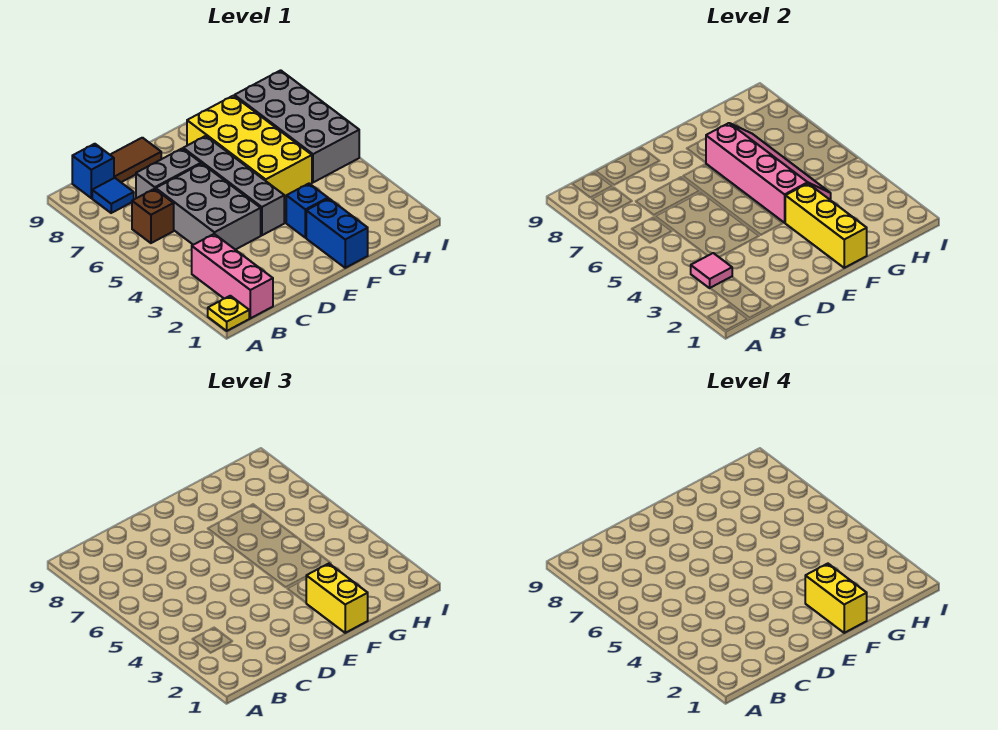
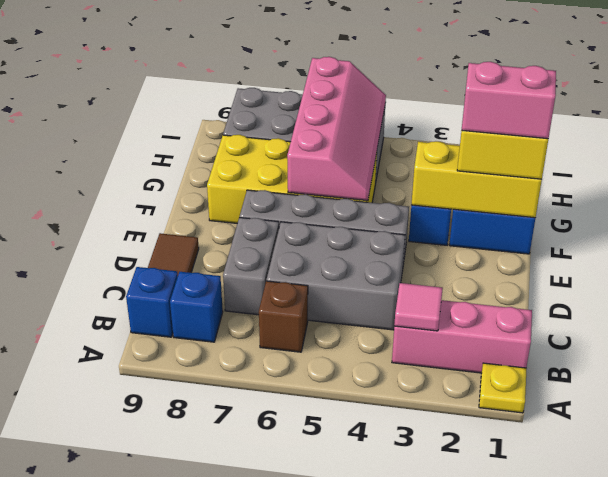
blue 1x1 tile [92,178,134,213] -> blue 1x1 brick [170,272,223,342]
yellow 1x2 brick [805,564,867,633] -> pink 1x2 brick [462,62,556,139]
pink 2x4 slope [706,123,831,223] -> pink 2x4 slope turned to [287,57,386,201]

